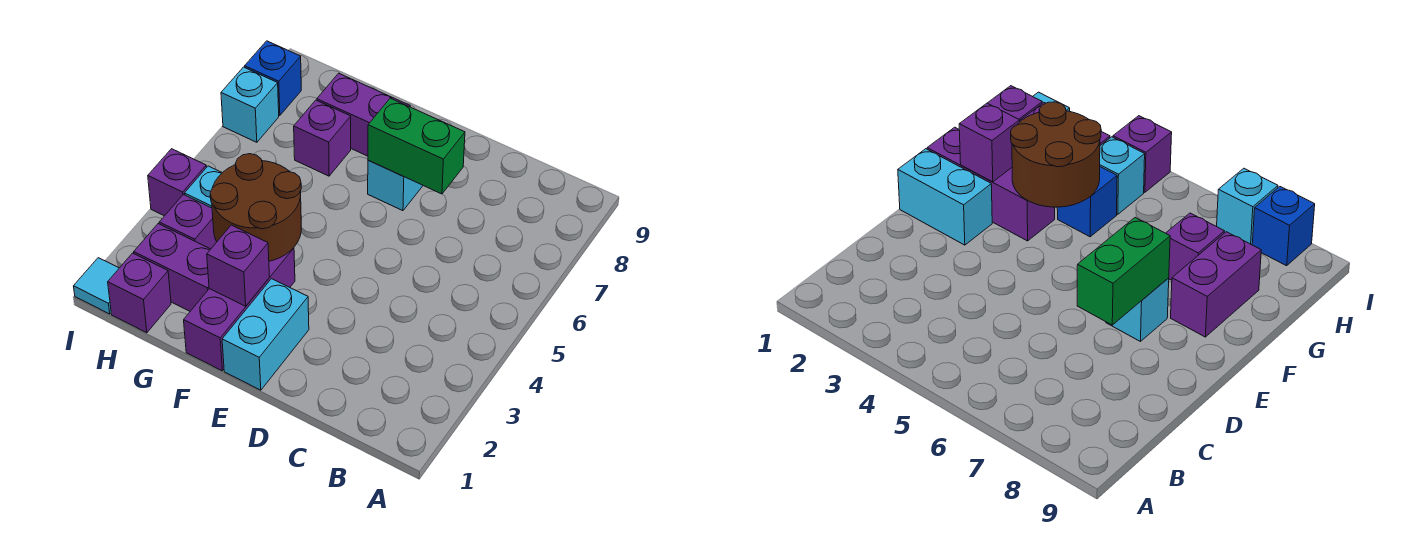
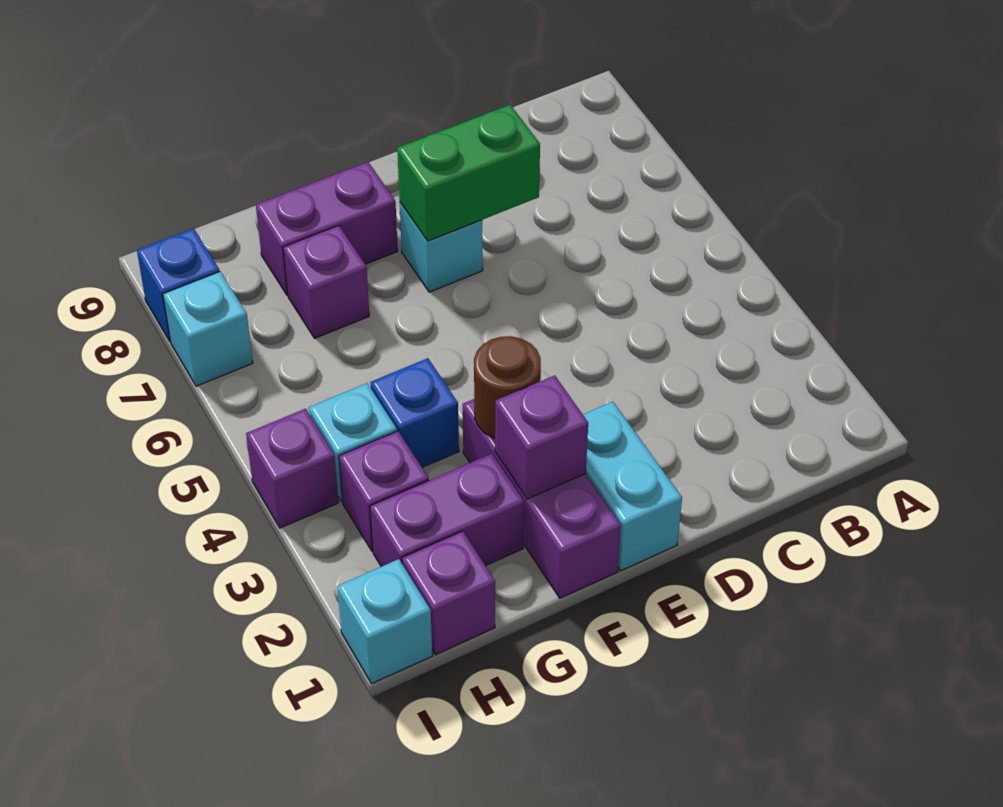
brown 2x2 round brick [210,154,301,261] -> brown 1x1 round brick [474,336,541,438]
cyan 1x1 tile [74,258,119,314] -> cyan 1x1 brick [337,559,432,684]

